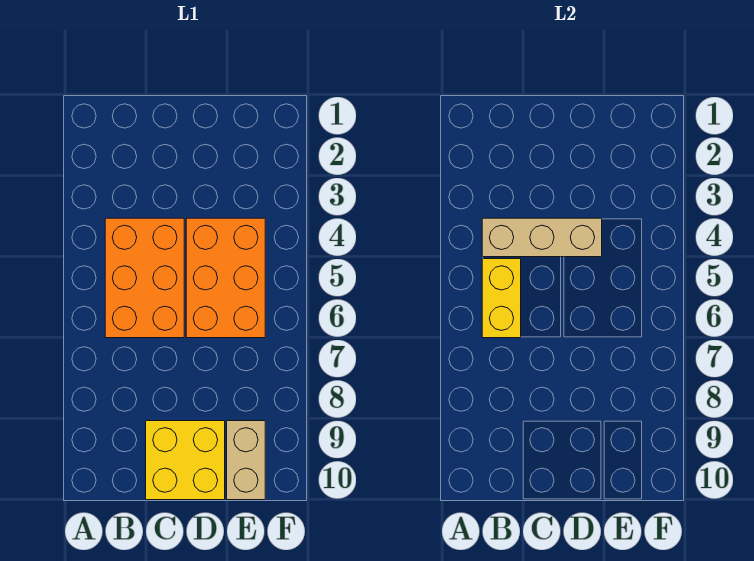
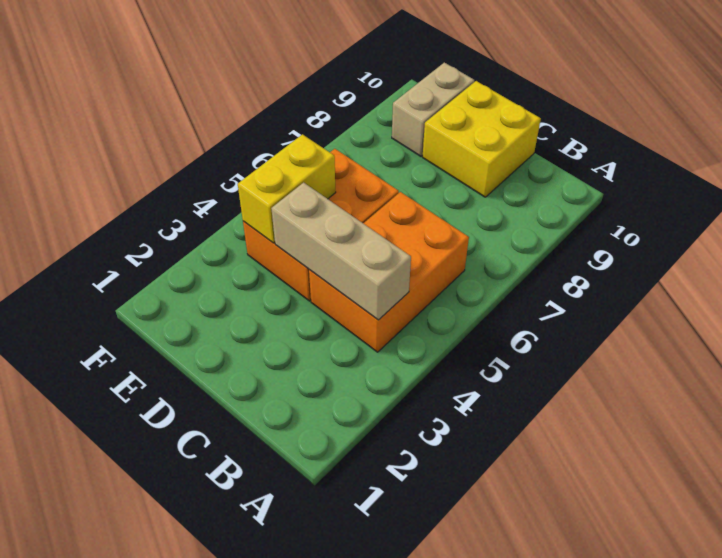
yellow 1x2 brick [482,259,521,338] -> yellow 1x2 brick moved to [238,134,336,243]

